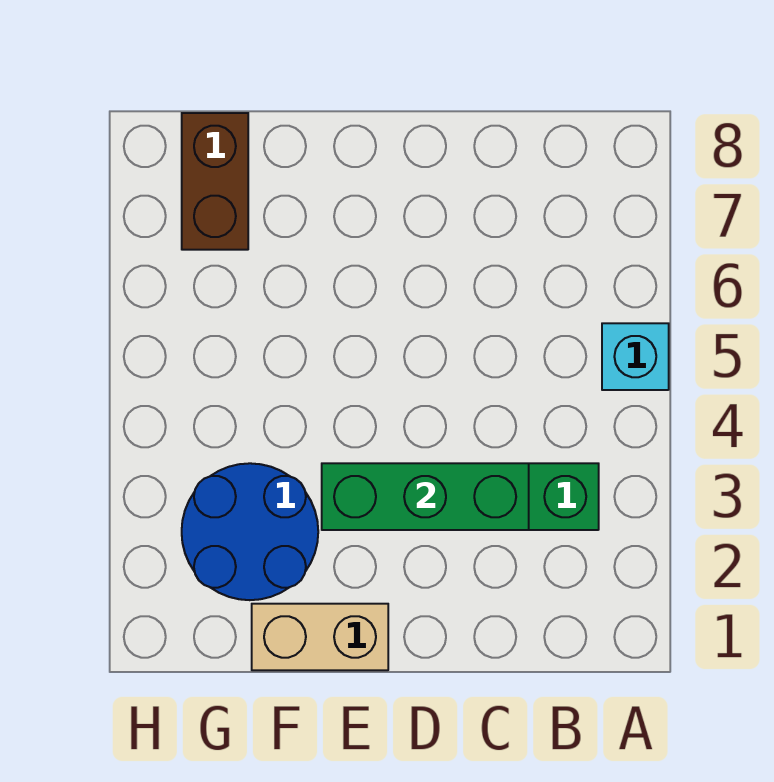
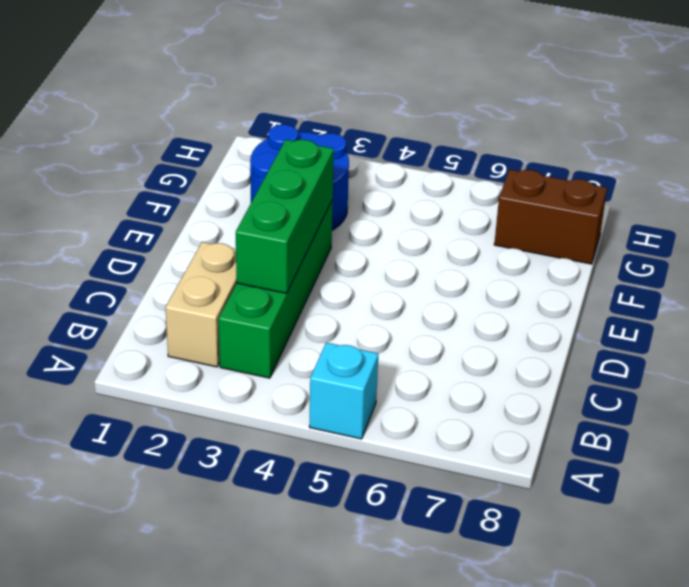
tan 1x2 brick [252,604,388,670] -> tan 1x2 brick moved to [165,242,237,367]

